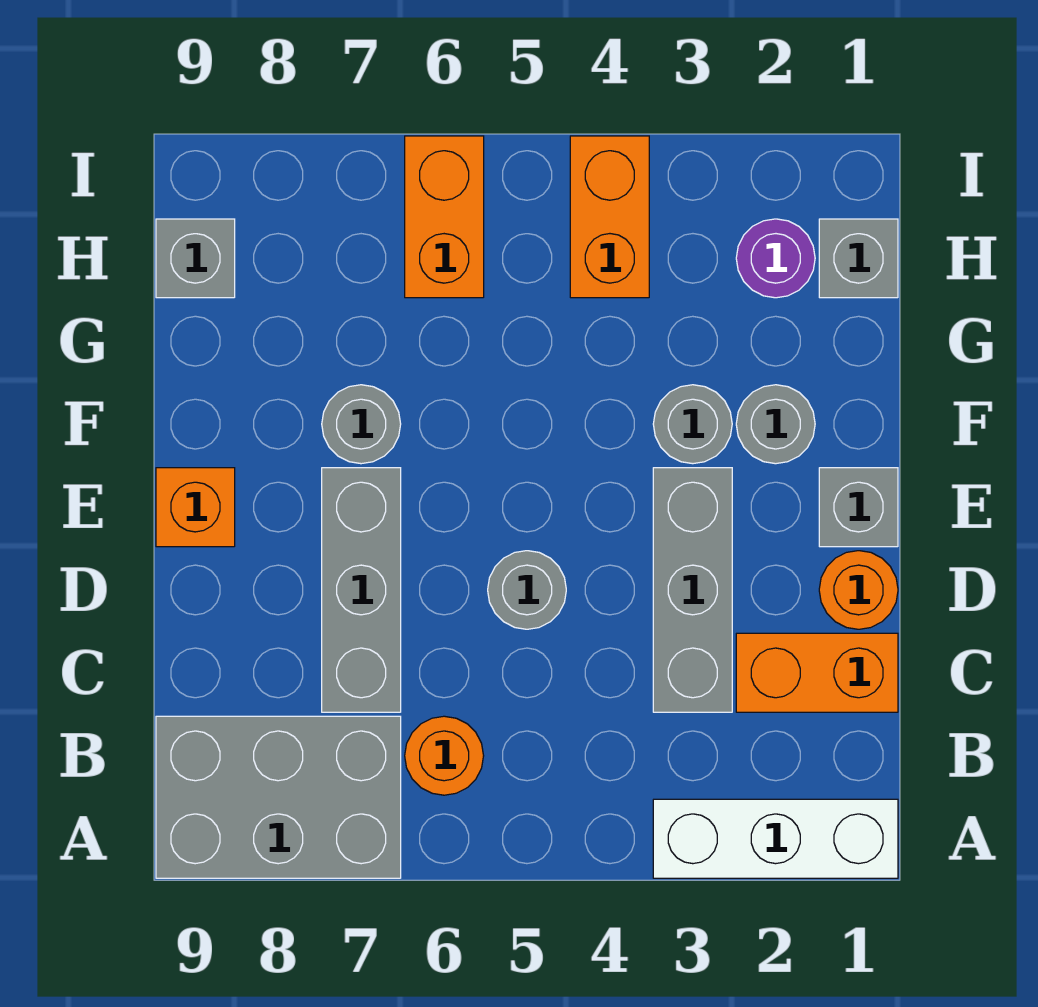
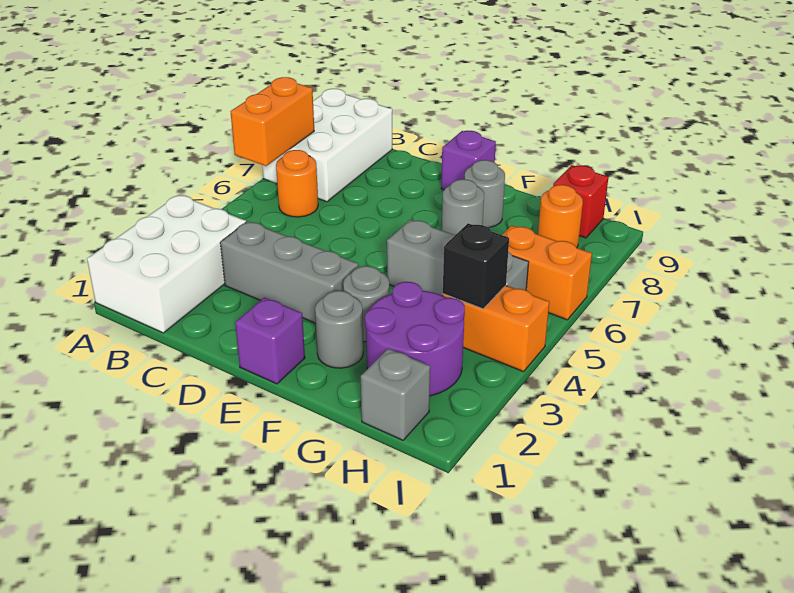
white 1x3 brick [653,799,898,878] -> white 2x3 brick [87,195,246,333]
grey 2x3 brick [156,716,401,878] -> white 2x3 brick [262,89,392,202]
orange 1x2 brick [736,633,898,712] -> orange 1x2 brick moved to [231,77,314,166]
grey 1x3 brick [322,468,401,712] -> grey 1x3 brick moved to [387,220,529,296]
orange 1x1 round brick [819,551,898,629] -> orange 1x1 round brick moved to [538,185,583,248]
grey 1x1 round brick [488,551,566,629] -> grey 1x1 round brick moved to [465,160,505,228]
grey 1x1 brick [819,468,898,547] -> purple 1x1 brick [235,298,305,384]
orange 1x1 brick [156,468,235,547] -> purple 1x1 brick [441,131,496,190]
purple 1x1 round brick [736,219,815,298] -> purple 2x2 round brick [365,282,465,396]
none -> black 1x1 brick [443,223,509,309]
grey 1x1 brick [156,219,235,298] -> red 1x1 brick [553,165,608,238]

